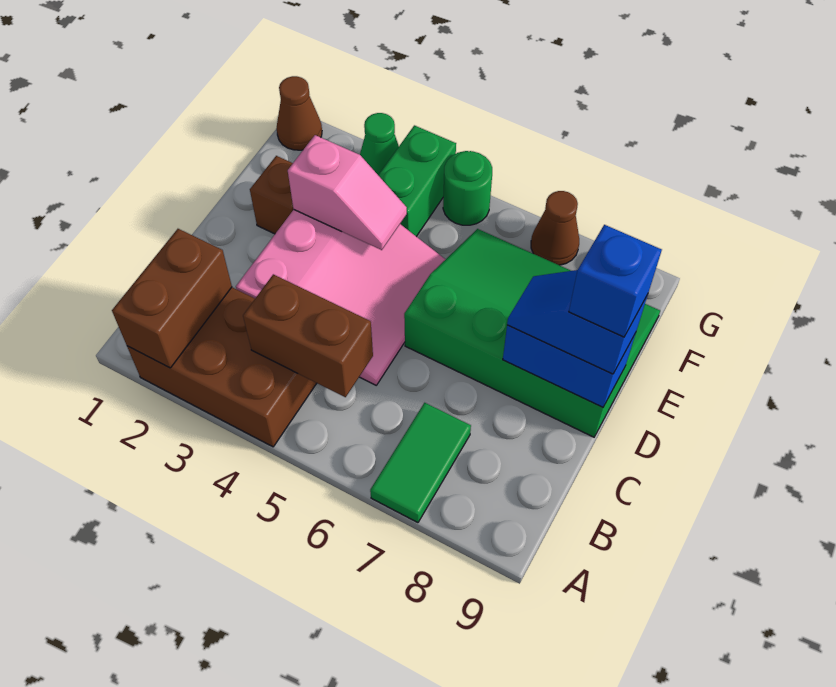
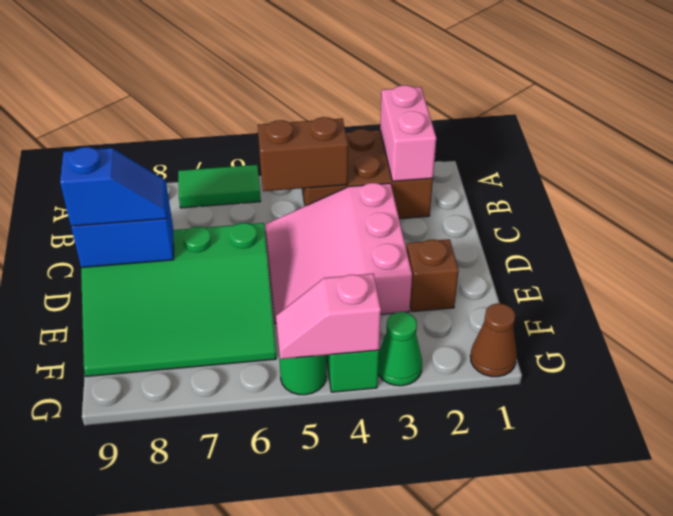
brown 1x2 brick [112,229,232,368] -> pink 1x2 brick [380,85,436,181]
green 1x2 tile [370,403,471,523] -> green 1x2 tile turned to [178,165,261,208]
blue 1x1 brick [569,225,662,337] -> none
pink 1x2 slope [288,135,407,250] -> pink 1x2 slope moved to [276,274,381,359]
brown 1x1 cone [531,191,579,265] -> none

